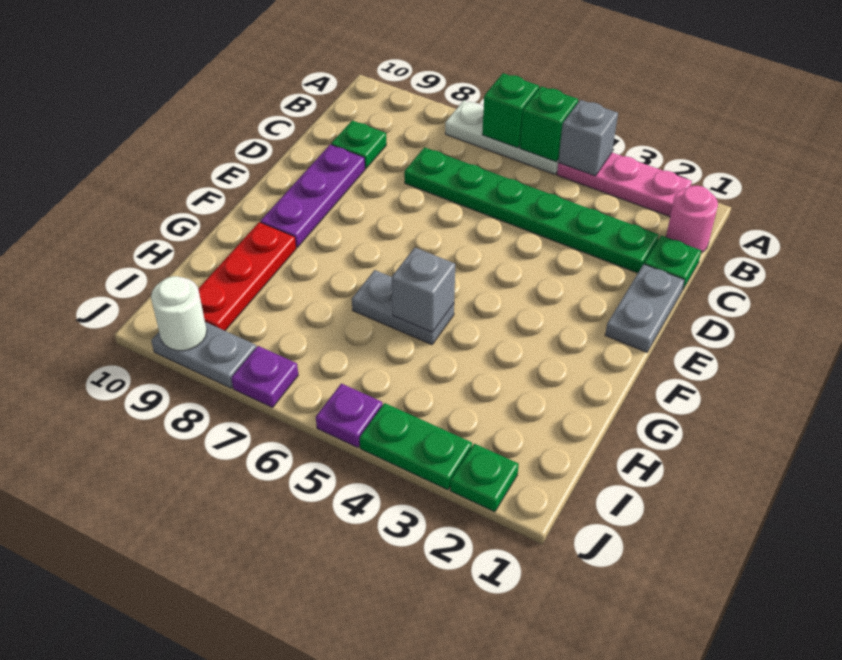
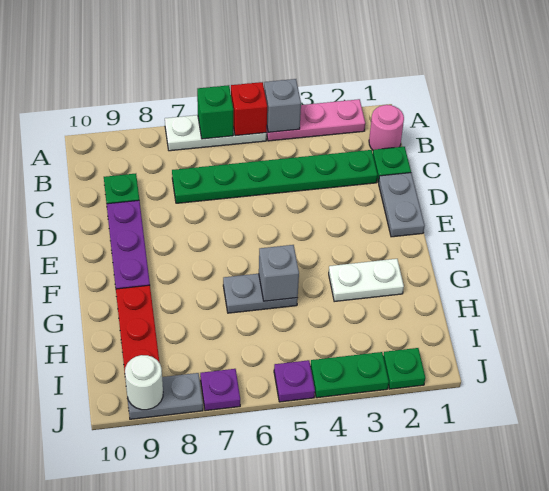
green 1x1 brick [520,86,578,162] -> red 1x1 brick [231,82,267,136]
none -> white 1x2 plate [329,259,404,301]

